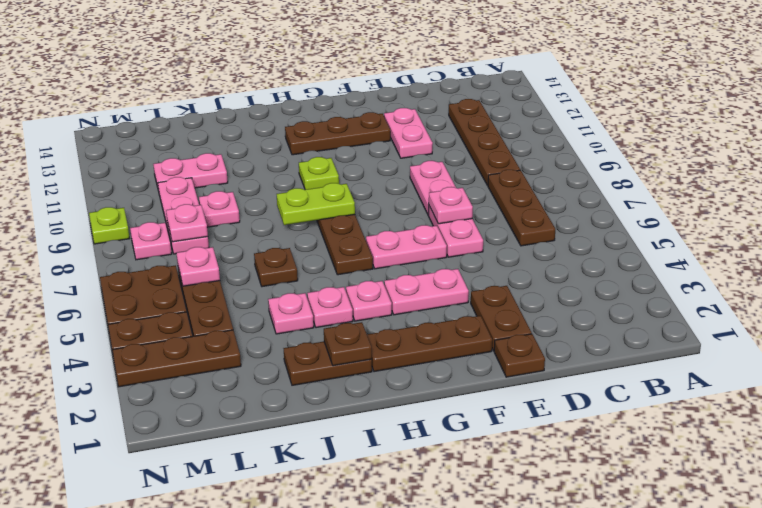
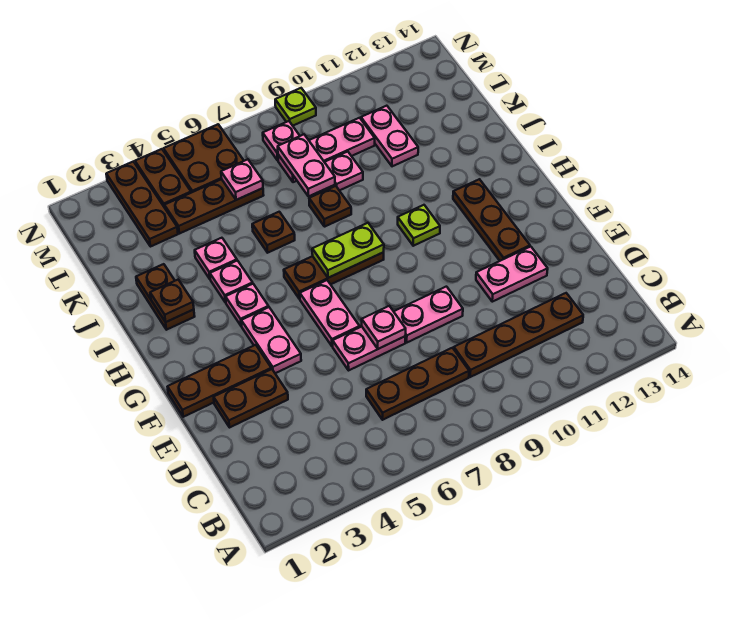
brown 1x1 plate [494,334,545,377] -> brown 1x1 plate moved to [309,186,351,227]
brown 1x3 plate [367,316,492,372] -> brown 1x3 plate turned to [168,345,271,417]
lime 1x2 plate [277,183,355,225] -> lime 1x2 plate turned to [312,223,384,278]
pink 1x1 plate [166,204,208,242] -> pink 1x2 plate [278,135,335,196]

